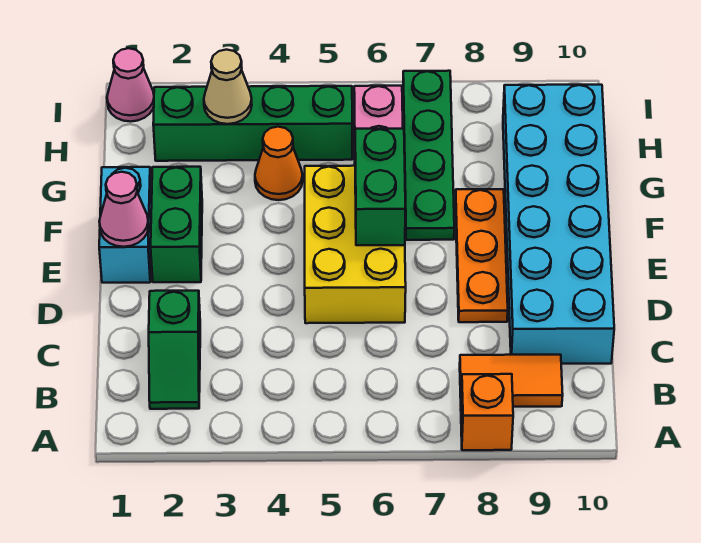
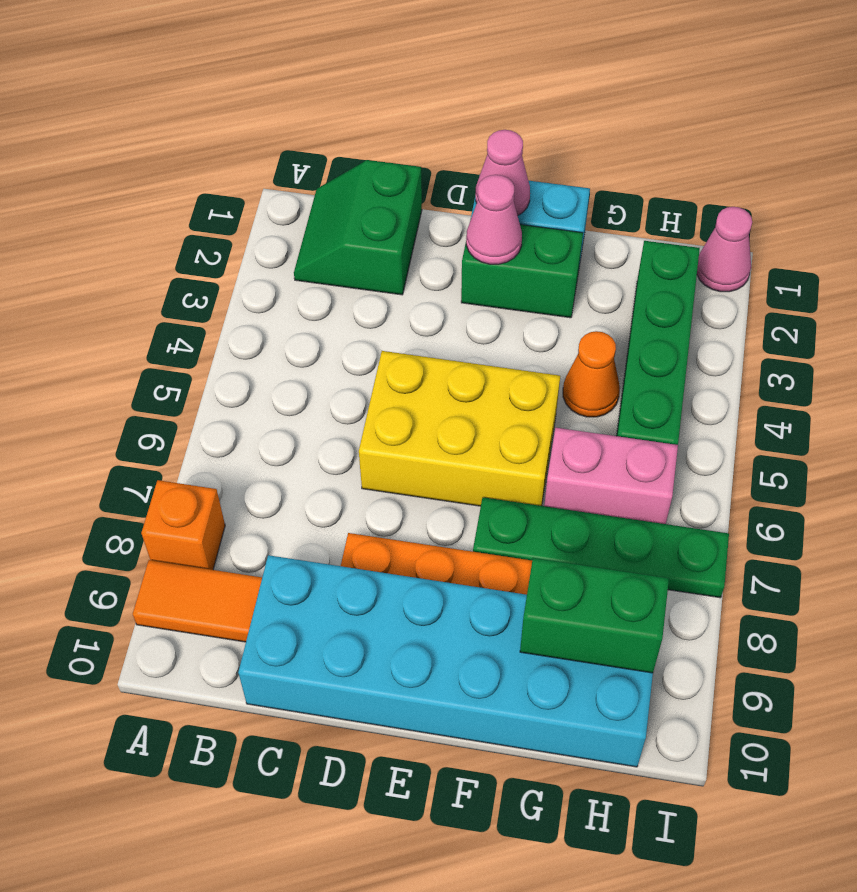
green 1x2 slope [149,291,200,409] -> green 2x2 slope [294,160,422,295]
orange 1x2 tile [460,355,563,407] -> orange 1x2 tile turned to [133,560,262,642]
none -> pink 1x1 cone [466,175,522,264]
green 1x2 brick [355,129,405,245] -> green 1x2 brick moved to [520,558,669,673]
tan 1x1 cone [204,50,252,124] -> none

